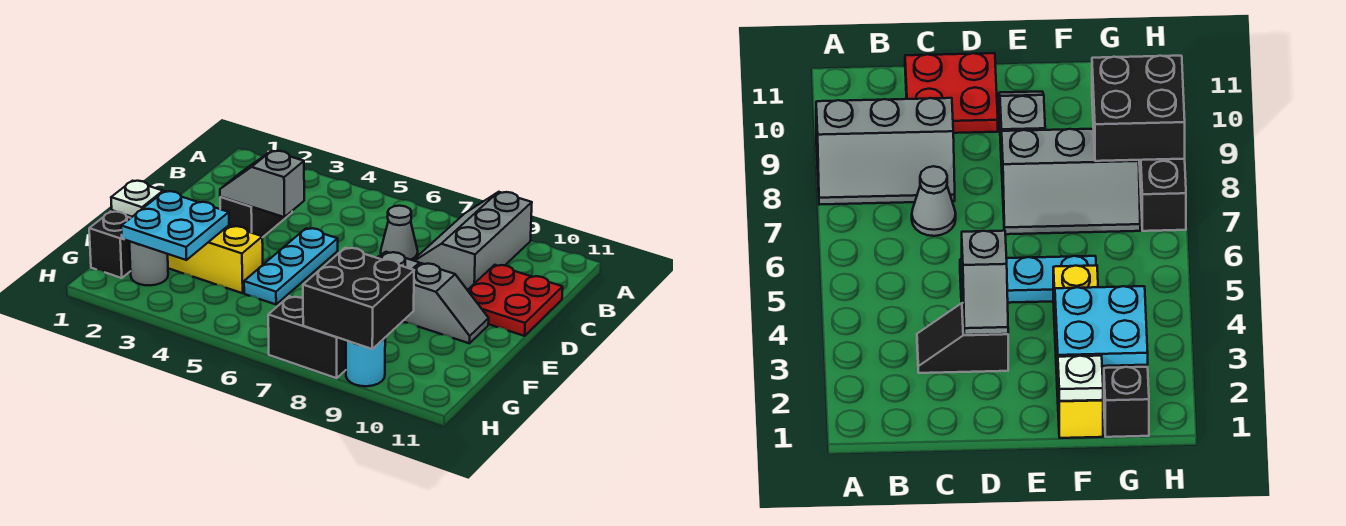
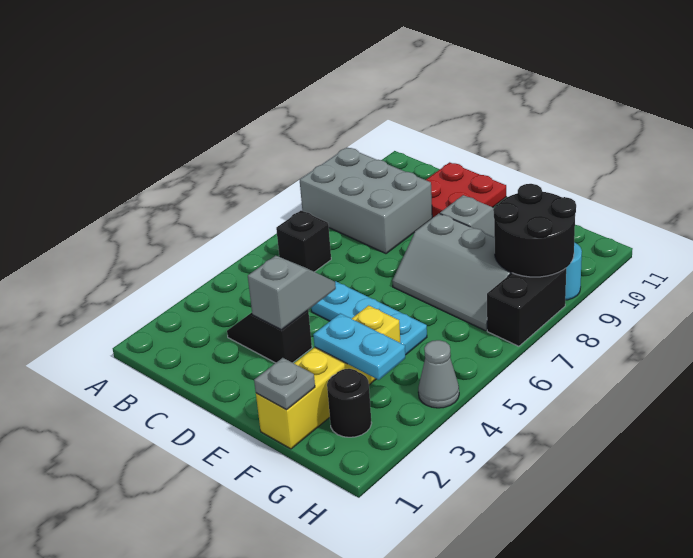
grey 2x3 slope [413,192,532,290] -> grey 2x3 brick [300,148,432,254]
grey 1x1 cone [381,206,418,260] -> grey 1x1 cone moved to [418,340,459,408]
grey 1x2 slope [220,151,304,217] -> grey 1x2 slope turned to [248,255,336,330]
white 1x1 plate [111,181,163,217] -> grey 1x1 plate [254,358,315,410]
cyan 2x2 plate [121,191,229,260] -> cyan 1x2 plate [313,313,405,380]
black 1x1 brick [89,211,131,278] -> black 1x1 brick moved to [276,211,331,272]
grey 1x1 round brick [129,241,168,285] -> black 1x1 round brick [327,369,372,437]
black 2x2 brick [303,248,414,349] -> black 2x2 round brick [493,184,576,277]

